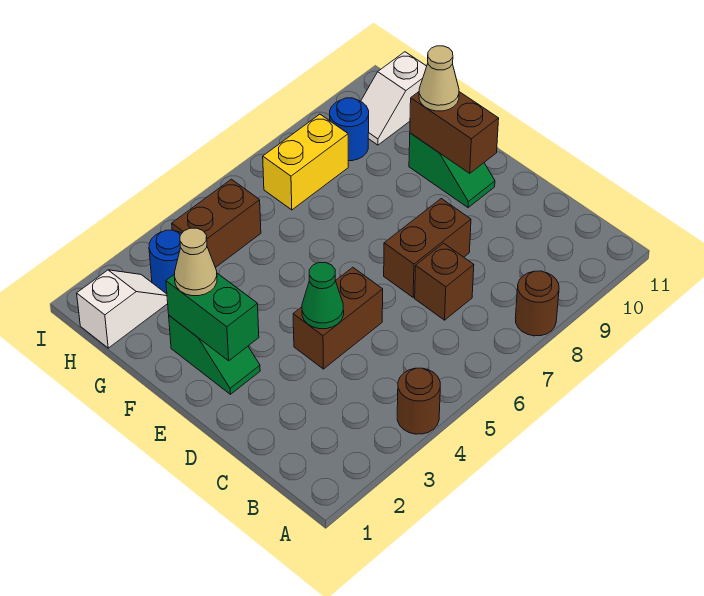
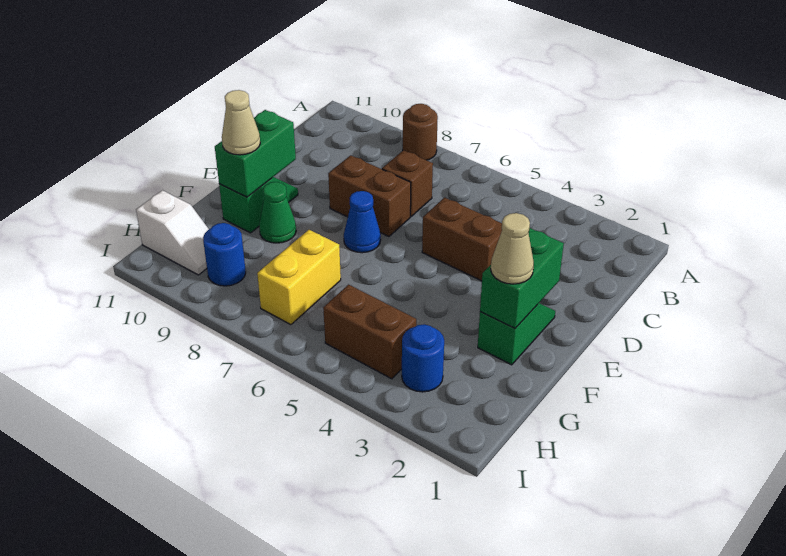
brown 1x1 round brick [397,368,440,434] -> none
green 1x1 cone [302,262,344,329] -> green 1x1 cone moved to [259,182,296,243]
none -> blue 1x1 cone [344,191,381,253]
brown 1x2 brick [410,92,499,173] -> green 1x2 brick [215,110,296,197]
white 1x2 slope [77,270,168,348] -> none
yellow 1x2 brick [263,114,348,210] -> yellow 1x2 brick turned to [257,230,341,325]

